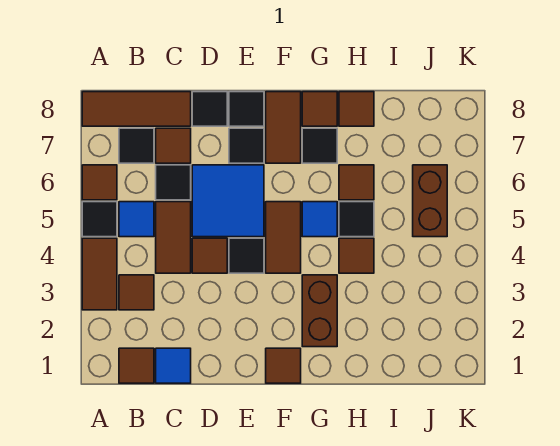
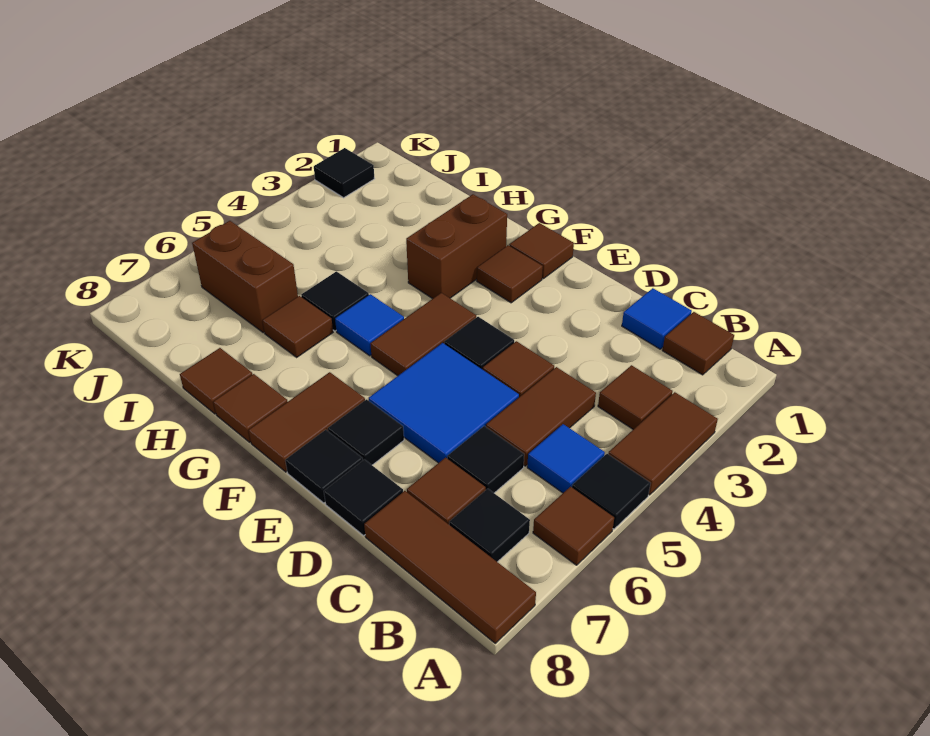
black 1x1 tile [302,128,337,163] -> black 1x1 tile moved to [314,148,374,198]
brown 1x1 tile [339,238,374,273] -> brown 1x1 tile moved to [477,245,543,303]
brown 1x2 brick [413,165,447,237] -> brown 1x2 brick turned to [192,221,298,333]

